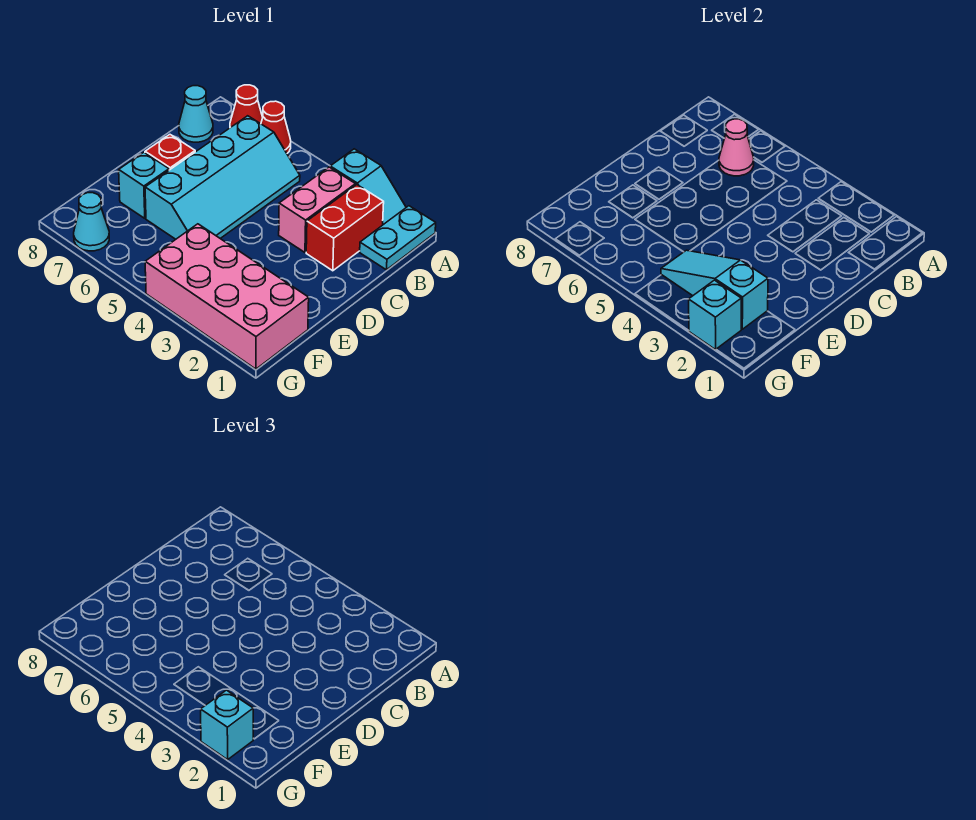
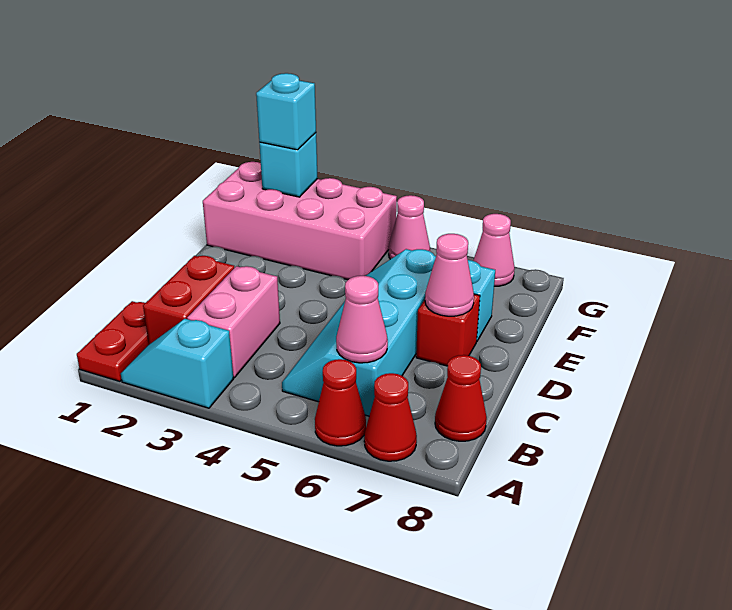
cyan 1x2 plate [360,206,436,270] -> red 1x2 plate [77,301,149,381]
cyan 1x1 cone [179,86,213,142] -> red 1x1 cone [435,355,487,441]
none -> pink 1x1 cone [425,234,474,316]
cyan 1x3 slope [661,250,768,329] -> none
none -> pink 1x1 cone [389,195,430,259]
cyan 1x1 cone [74,193,109,251] -> pink 1x1 cone [473,214,515,286]

